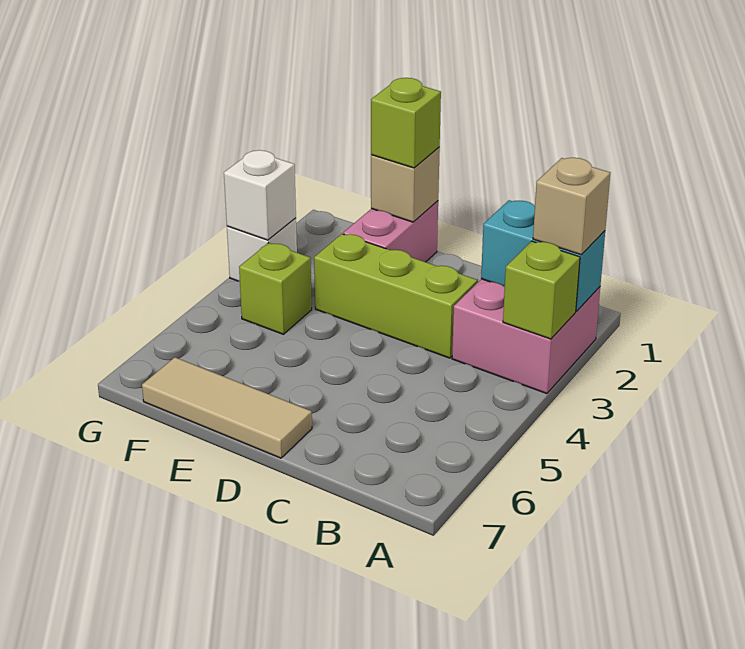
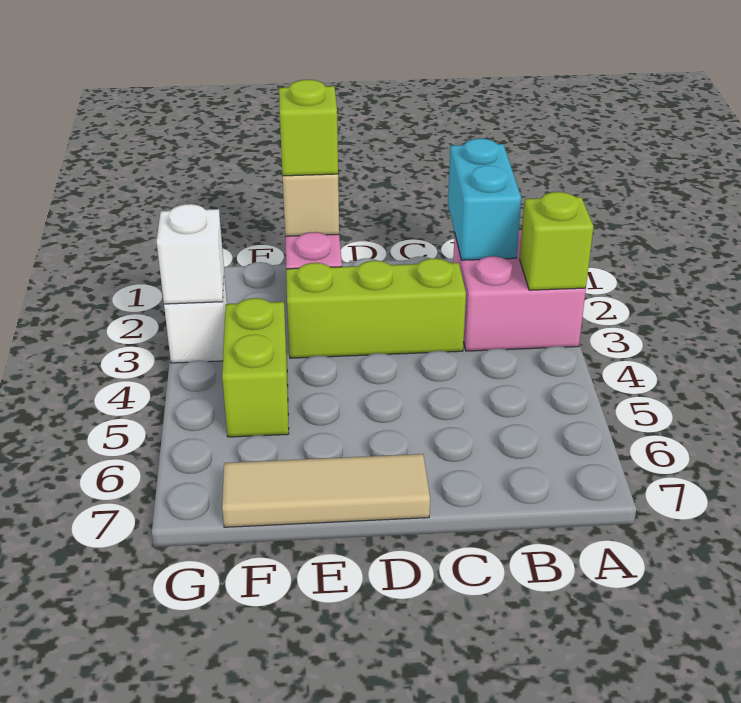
cyan 1x2 brick [481,200,605,311] -> cyan 1x2 brick turned to [448,138,521,260]
tan 1x1 brick [533,158,610,255] -> none
lime 1x1 brick [239,243,312,334] -> lime 1x2 brick [222,298,289,437]

